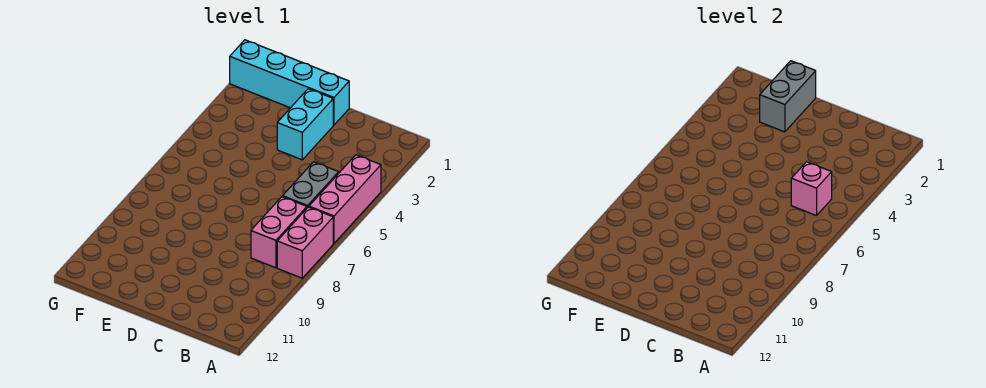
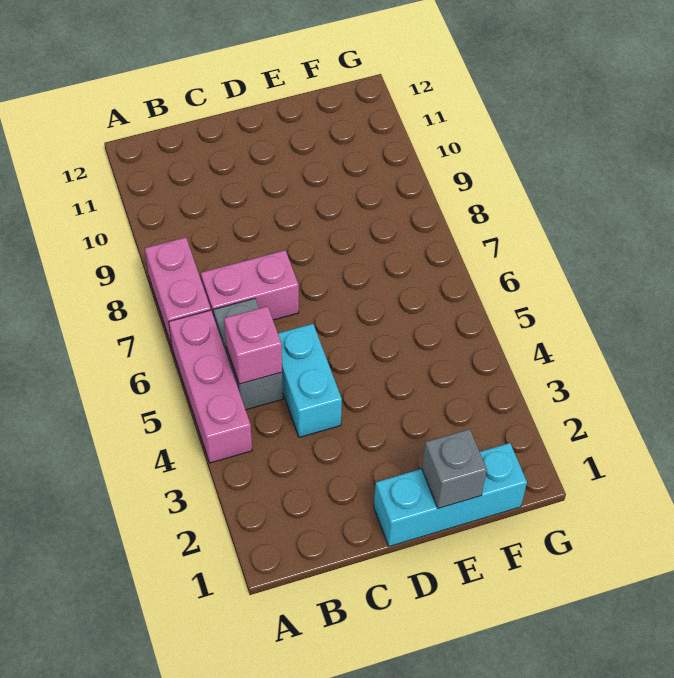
pink 1x2 brick [251,197,307,268] -> pink 1x2 brick turned to [201,250,299,320]
cyan 1x4 brick [230,40,349,125] -> cyan 1x3 brick [374,443,527,546]
cyan 1x2 brick [277,89,333,160] -> cyan 1x2 brick moved to [278,324,342,437]
grey 1x2 brick [760,61,816,132] -> grey 1x1 brick [422,429,487,509]

